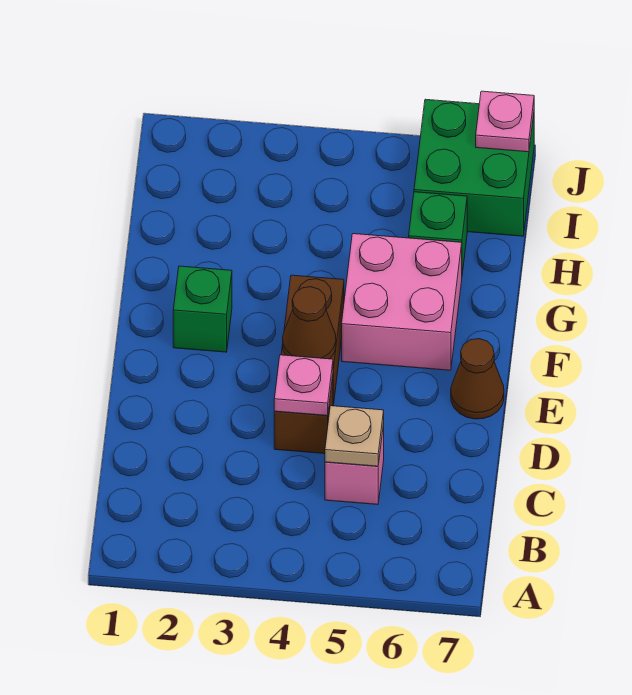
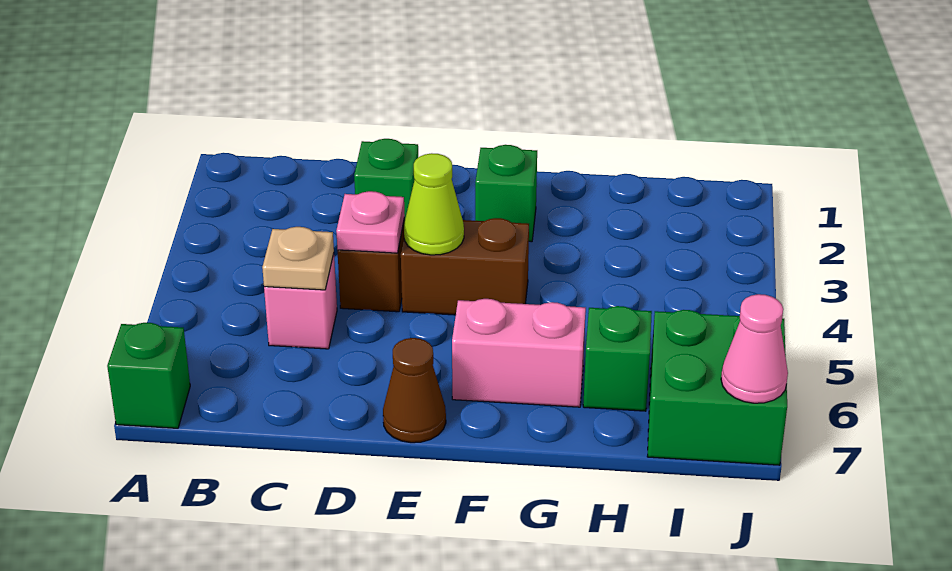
none -> green 1x1 brick [107,323,190,428]
none -> green 1x1 brick [354,139,418,218]
brown 1x1 cone [283,287,336,359] -> lime 1x1 cone [404,153,464,255]
pink 2x2 brick [342,234,462,370] -> pink 1x2 brick [452,299,586,407]
pink 1x1 plate [476,91,534,152] -> pink 1x1 cone [721,294,788,403]

